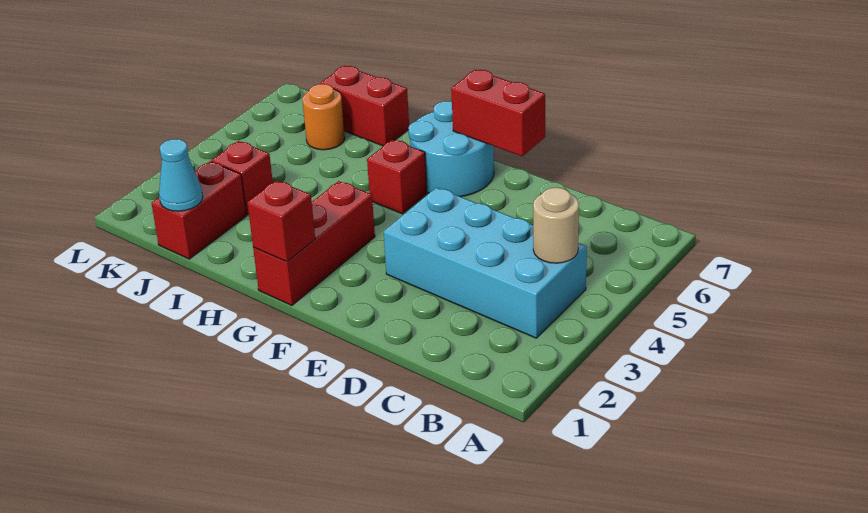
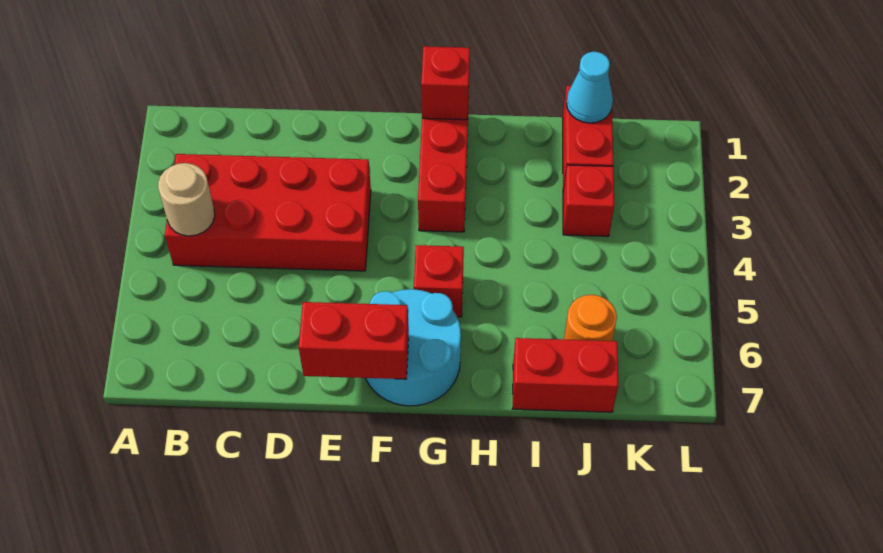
cyan 2x4 brick [383,188,587,338] -> red 2x4 brick [165,154,371,271]

